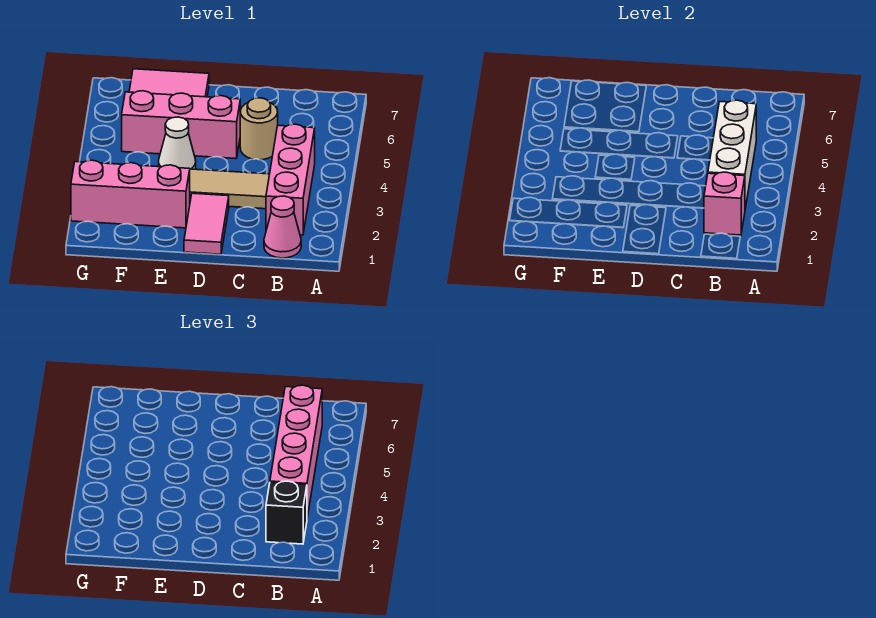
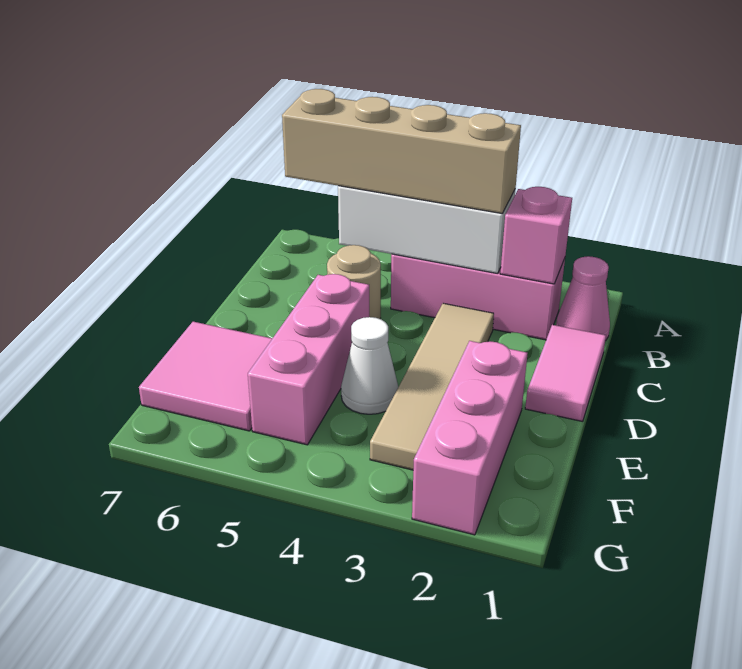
black 1x1 brick [266,481,307,544] -> none
pink 1x4 brick [270,385,322,518] -> tan 1x4 brick [282,89,521,214]
pink 1x2 tile [184,193,229,254] -> pink 1x2 tile turned to [525,325,606,422]

